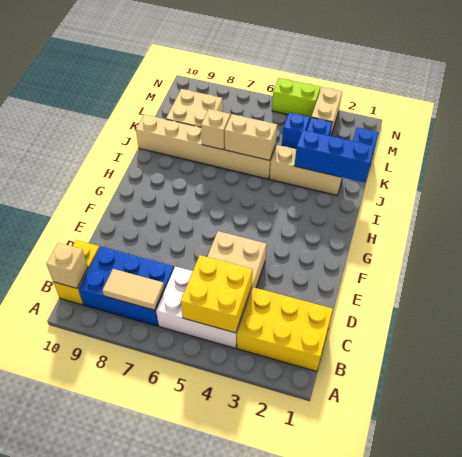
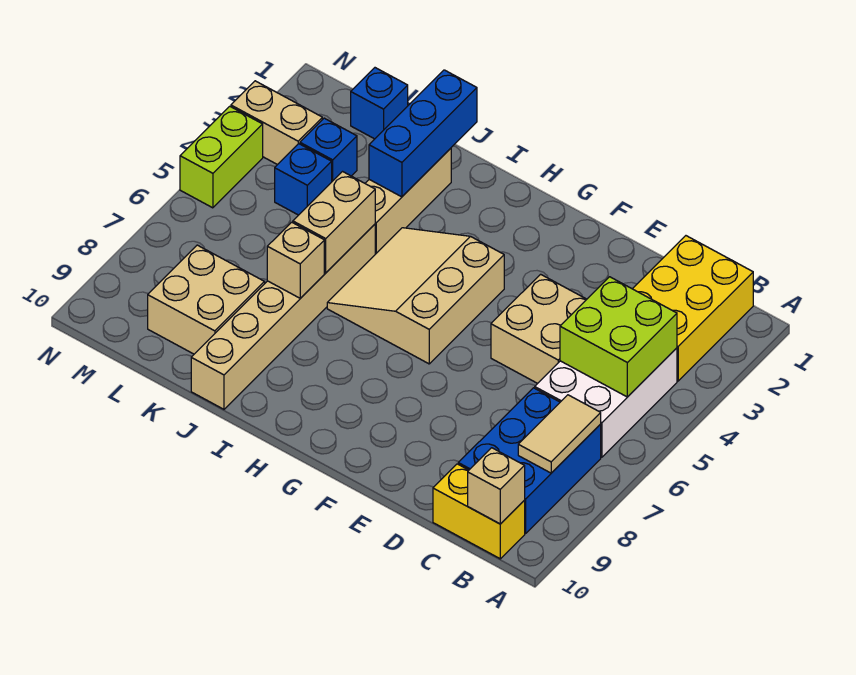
yellow 2x2 brick [181,255,253,333] -> lime 2x2 brick [560,277,677,397]
none -> tan 3x3 slope [327,228,504,364]

